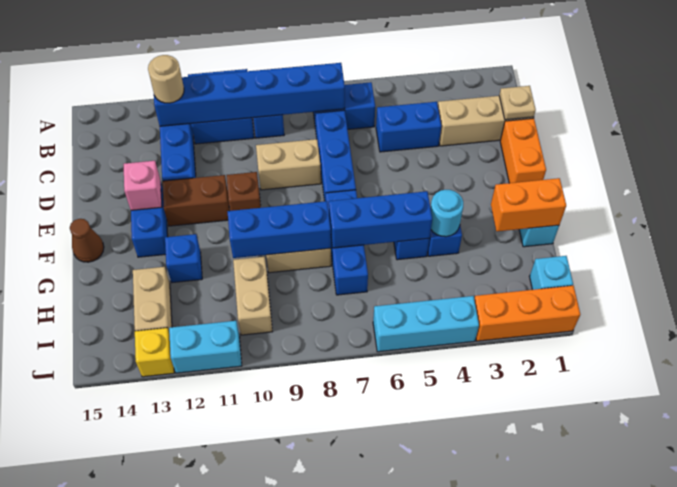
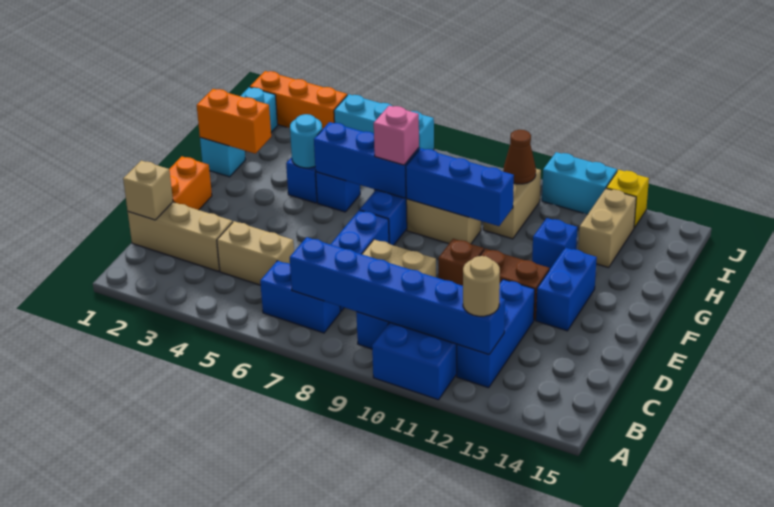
tan 1x1 plate [499,86,536,120] -> tan 1x1 brick [123,160,173,220]
blue 1x2 brick [376,102,441,152] -> tan 1x2 brick [217,221,294,285]
pink 1x1 brick [124,161,162,210] -> pink 1x1 brick moved to [374,106,419,165]
brown 1x1 cone [70,219,104,262] -> brown 1x1 cone moved to [503,130,536,184]

